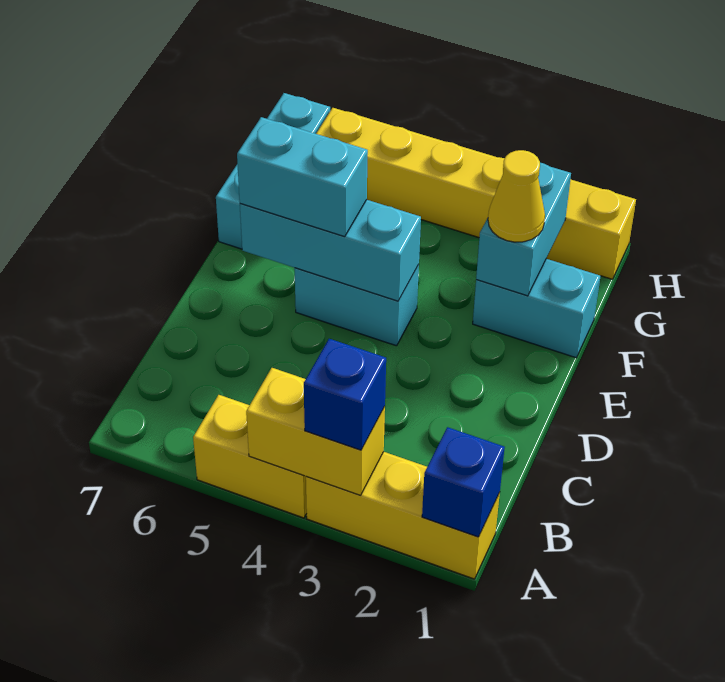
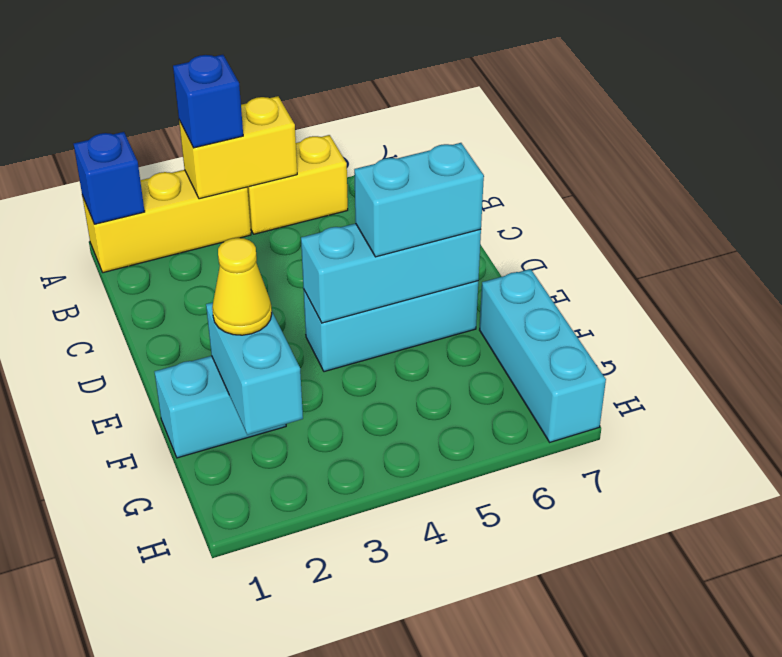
cyan 1x2 brick [294,264,419,346] -> cyan 1x3 brick [304,281,478,372]
yellow 1x6 brick [316,108,636,279] -> none

